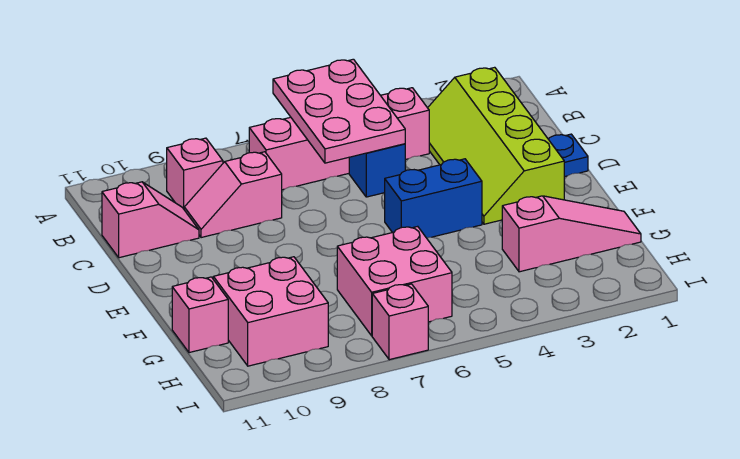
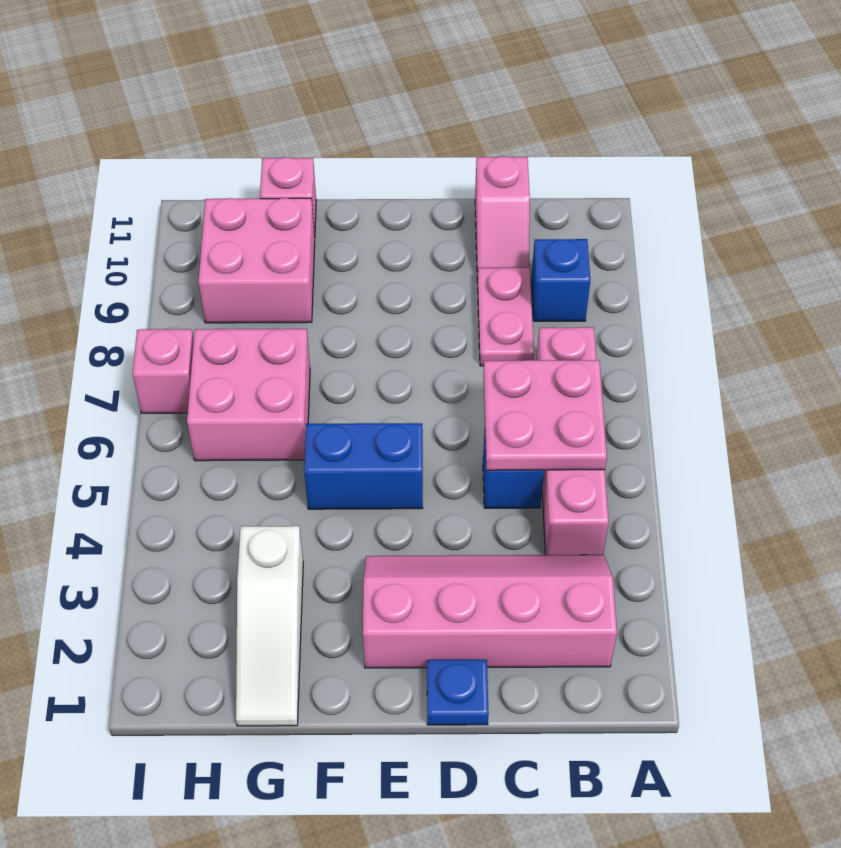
pink 2x3 plate [273,59,405,163] -> pink 2x2 plate [483,360,607,470]
lime 2x4 slope [428,67,564,224] -> pink 2x4 slope [363,555,617,668]
pink 1x1 brick [167,138,223,209] -> blue 1x1 brick [531,239,590,321]
pink 1x2 slope [184,152,282,238] -> pink 1x2 plate [477,268,534,366]
blue 1x2 brick [385,159,482,238] -> blue 1x2 brick turned to [304,423,423,509]
pink 1x3 slope [502,196,641,272] -> white 1x3 slope [236,526,303,726]

